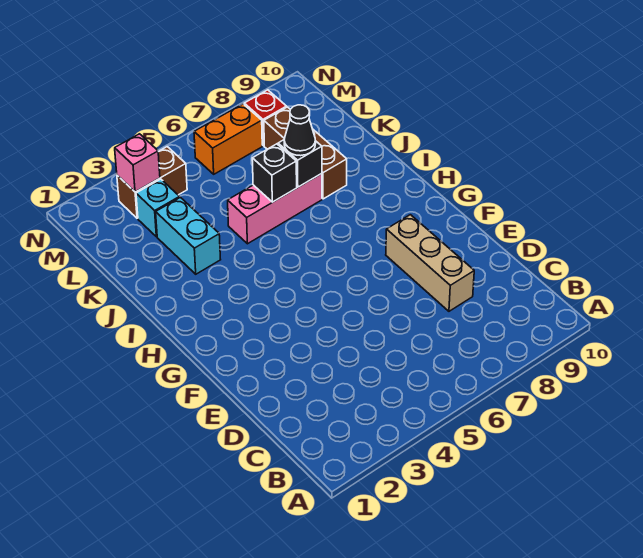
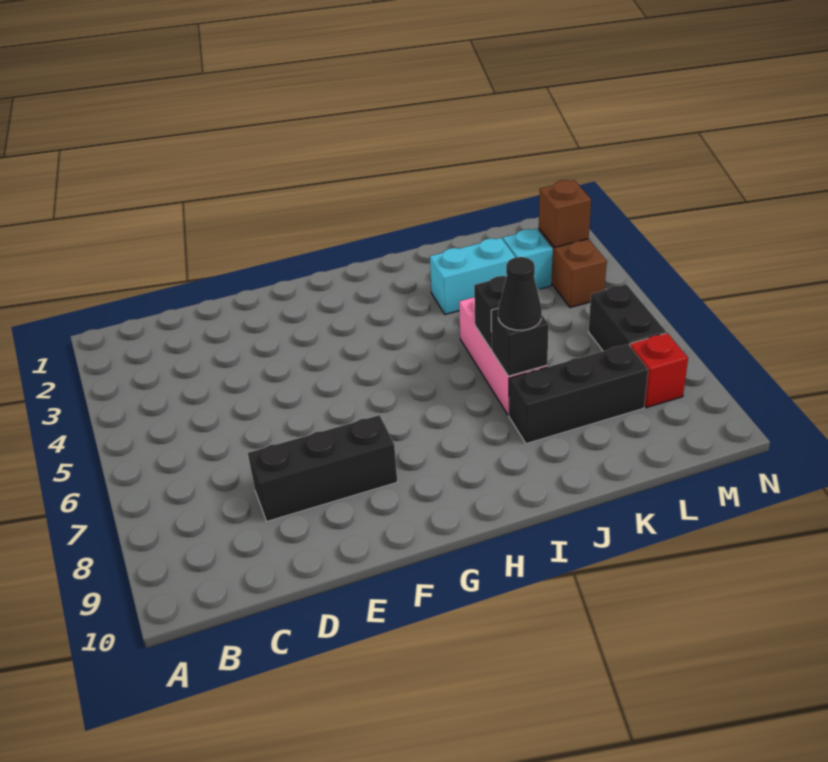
tan 1x3 brick [386,215,474,311] -> black 1x3 brick [248,415,397,521]
brown 1x3 brick [264,107,347,199] -> black 1x3 brick [509,344,648,444]
pink 1x1 brick [115,134,160,192] -> brown 1x1 brick [539,180,591,248]
orange 1x2 brick [194,104,262,174] -> black 1x2 brick [589,284,666,351]

